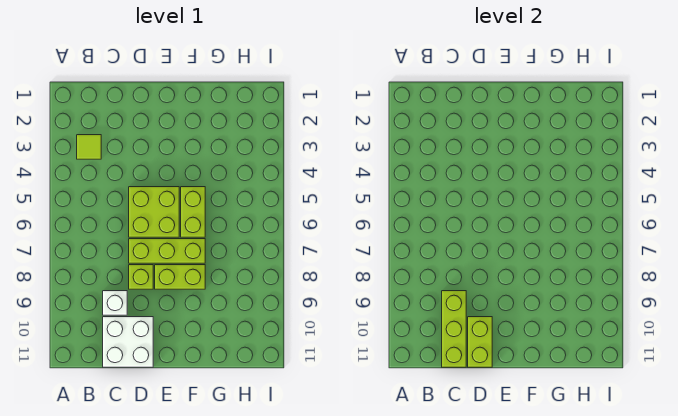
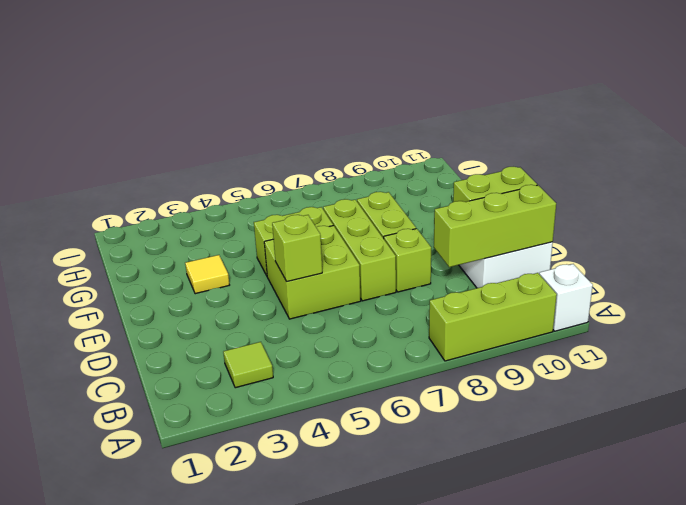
none -> lime 1x3 brick [429,273,557,361]
white 1x1 brick [103,291,127,315] -> white 1x1 brick moved to [539,264,593,331]
none -> lime 1x1 brick [272,215,322,281]
none -> yellow 1x1 tile [185,255,229,294]

